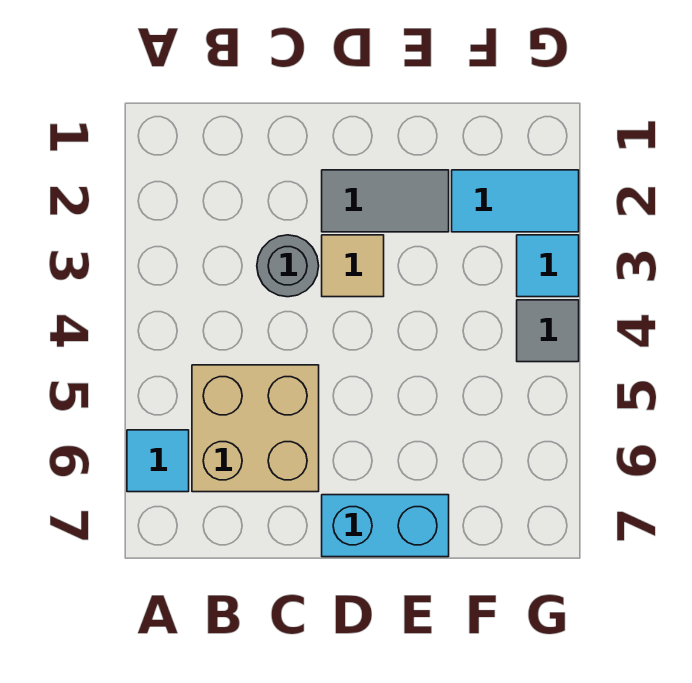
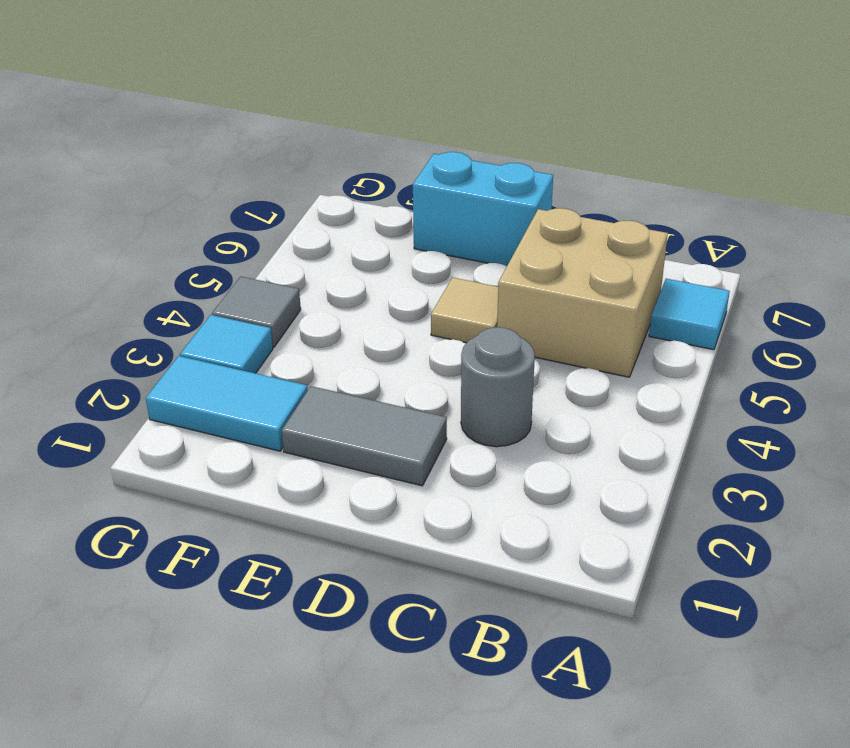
tan 1x1 tile [322,235,384,297] -> tan 1x1 tile moved to [431,278,498,343]

